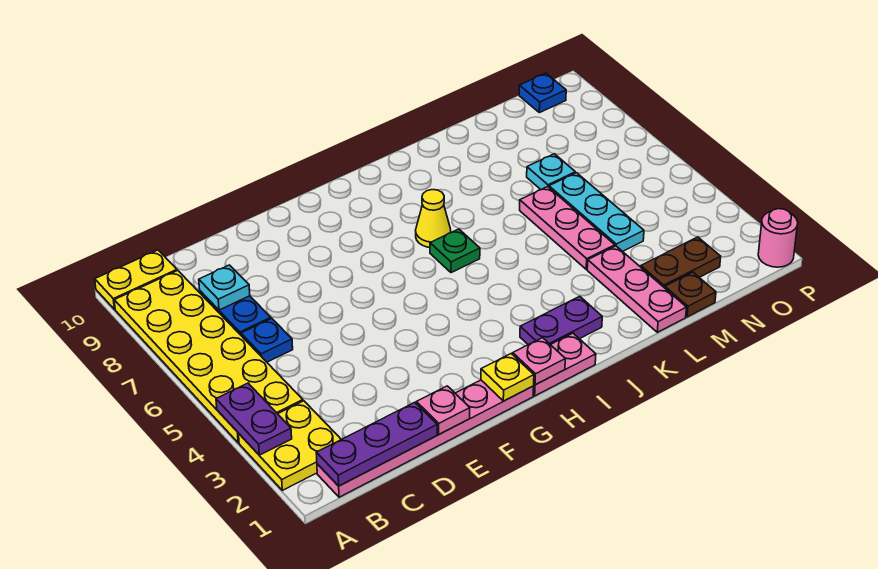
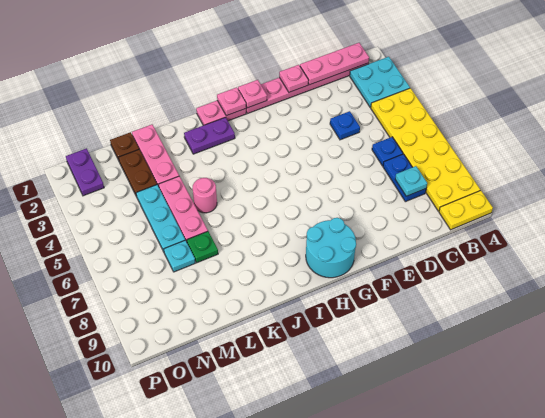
yellow 2x2 plate [239,401,341,490] -> cyan 2x2 plate [350,57,410,108]
purple 1x2 plate [216,383,292,455] -> purple 1x2 plate moved to [66,148,104,196]
purple 1x3 plate [316,402,437,486] -> pink 1x3 plate [300,43,369,85]
yellow 1x1 plate [481,354,534,401] -> pink 1x1 plate [238,80,267,108]
none -> cyan 2x2 round brick [306,218,356,278]
green 1x1 plate [430,229,480,273] -> green 1x1 plate moved to [187,231,218,263]
yellow 1x1 cone [416,190,451,247] -> none
brown 1x2 plate [641,237,721,288] -> brown 1x2 plate turned to [118,150,157,197]
blue 1x1 plate [519,73,566,113] -> blue 1x1 plate moved to [330,111,360,140]
pink 1x1 round brick [758,209,798,267] -> pink 1x1 round brick moved to [193,178,217,213]

